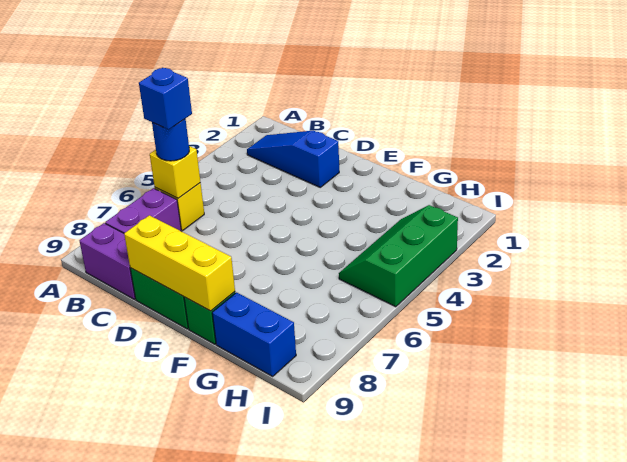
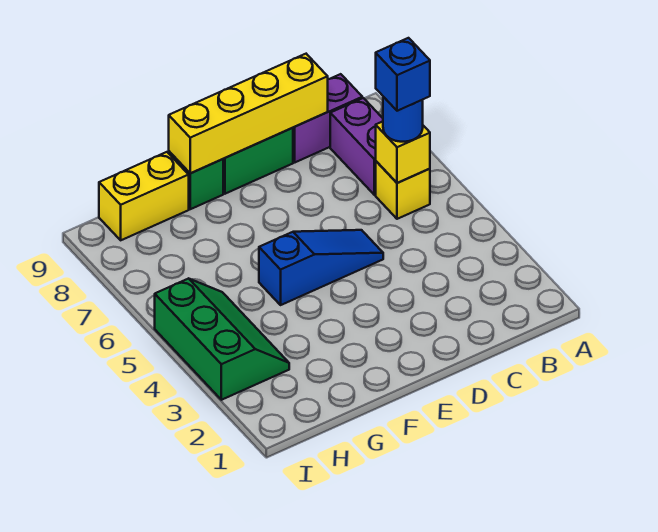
blue 1x3 slope [247,131,339,187] -> blue 1x3 slope moved to [259,230,383,305]
yellow 1x3 brick [124,215,235,311] -> yellow 1x4 brick [169,54,328,173]
blue 1x2 brick [212,292,296,376] -> yellow 1x2 brick [99,152,189,240]

